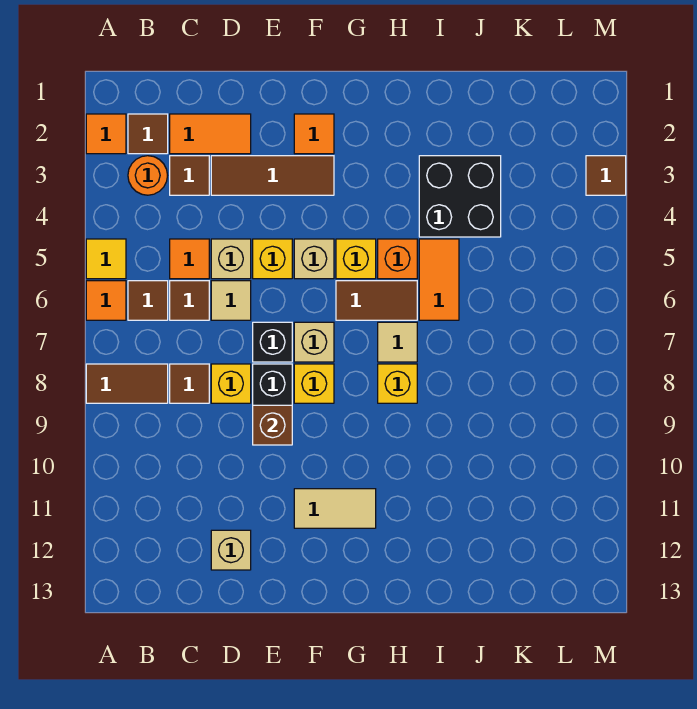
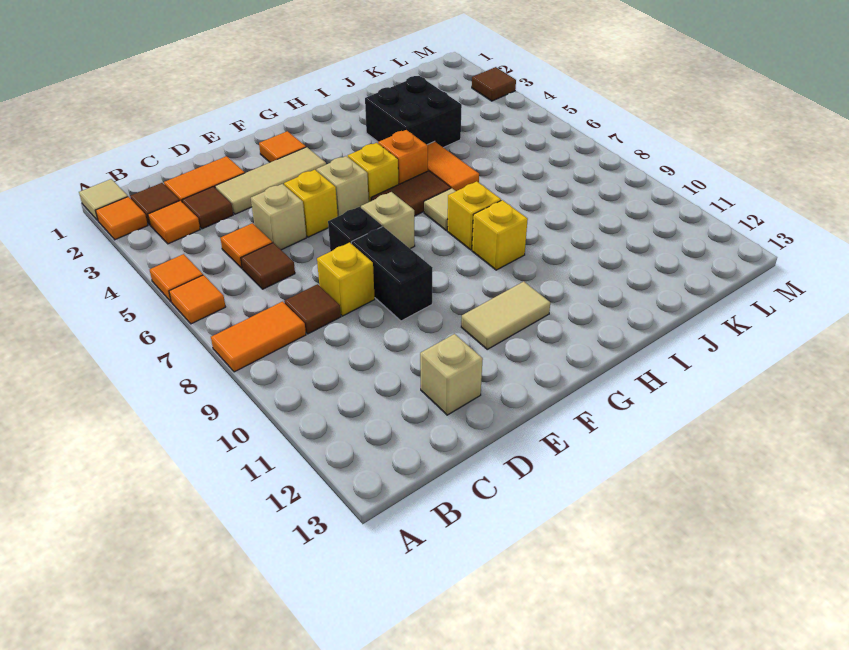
yellow 1x1 tile [86,239,126,279] -> orange 1x1 tile [150,254,203,301]
brown 1x2 tile [86,364,168,403] -> orange 1x2 tile [211,302,306,372]
orange 1x1 round brick [128,156,167,195] -> orange 1x1 tile [148,201,200,244]
brown 1x1 tile [128,281,168,320] -> none
brown 1x3 tile [211,156,334,195] -> tan 1x3 tile [215,147,326,214]
tan 1x1 tile [211,281,251,320] -> tan 1x1 tile moved to [79,179,128,220]
brown 1x1 brick [253,405,292,445] -> none
yellow 1x1 brick [294,364,334,403] -> yellow 1x1 brick moved to [472,200,528,270]

